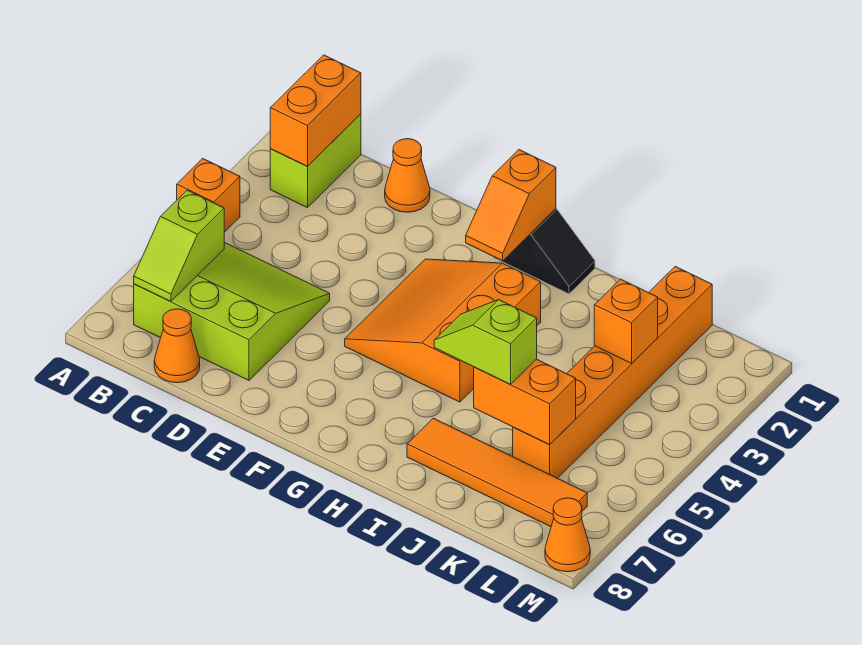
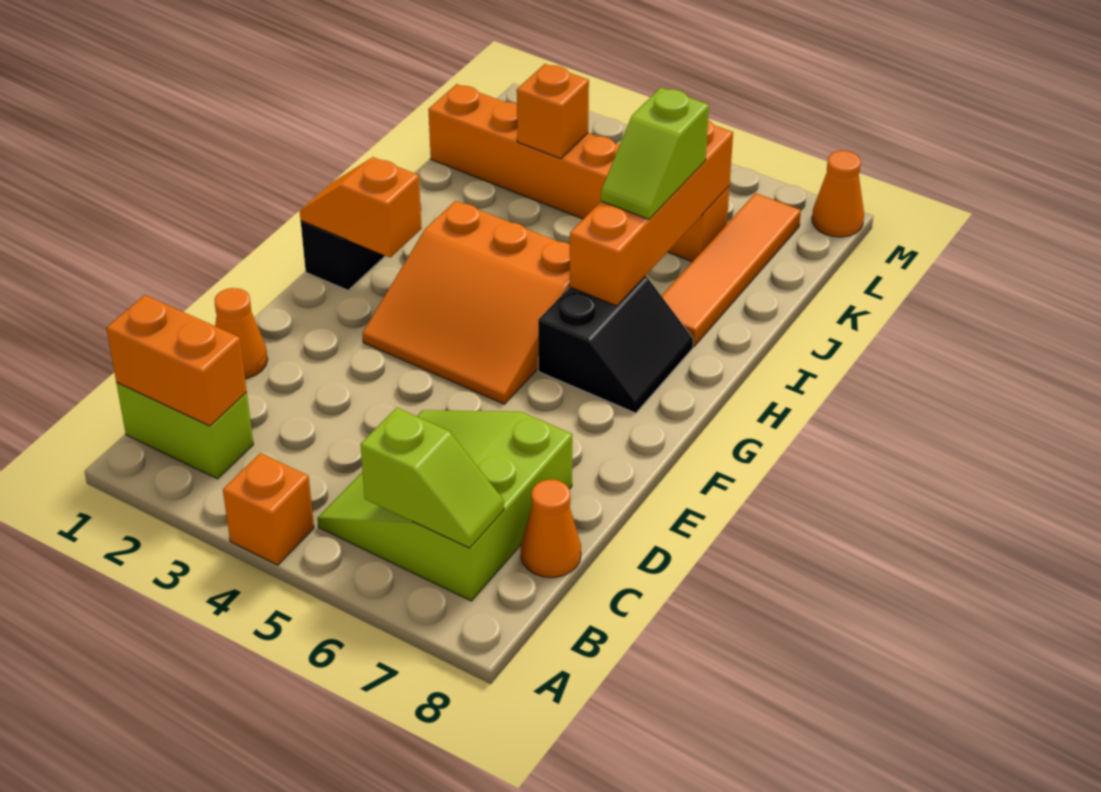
orange 1x2 slope [466,150,556,261] -> orange 1x2 slope turned to [300,157,422,257]
none -> black 2x2 slope [538,276,693,413]
orange 1x2 brick [474,359,576,444] -> orange 1x4 brick [569,120,733,306]

